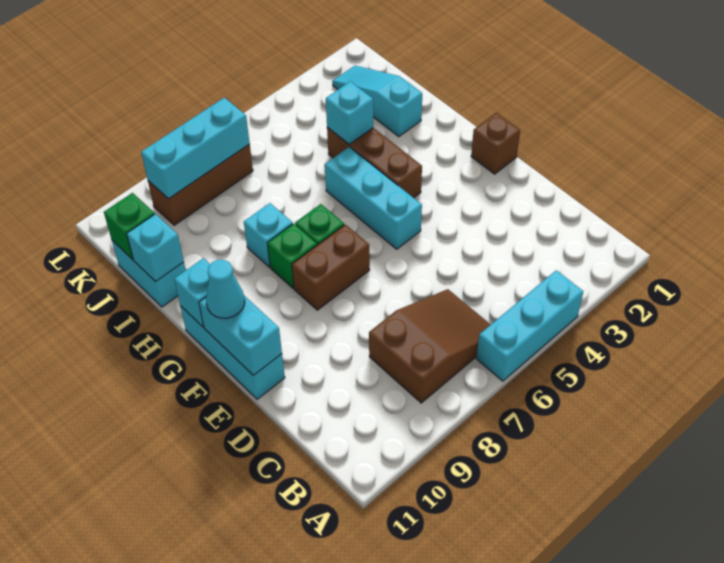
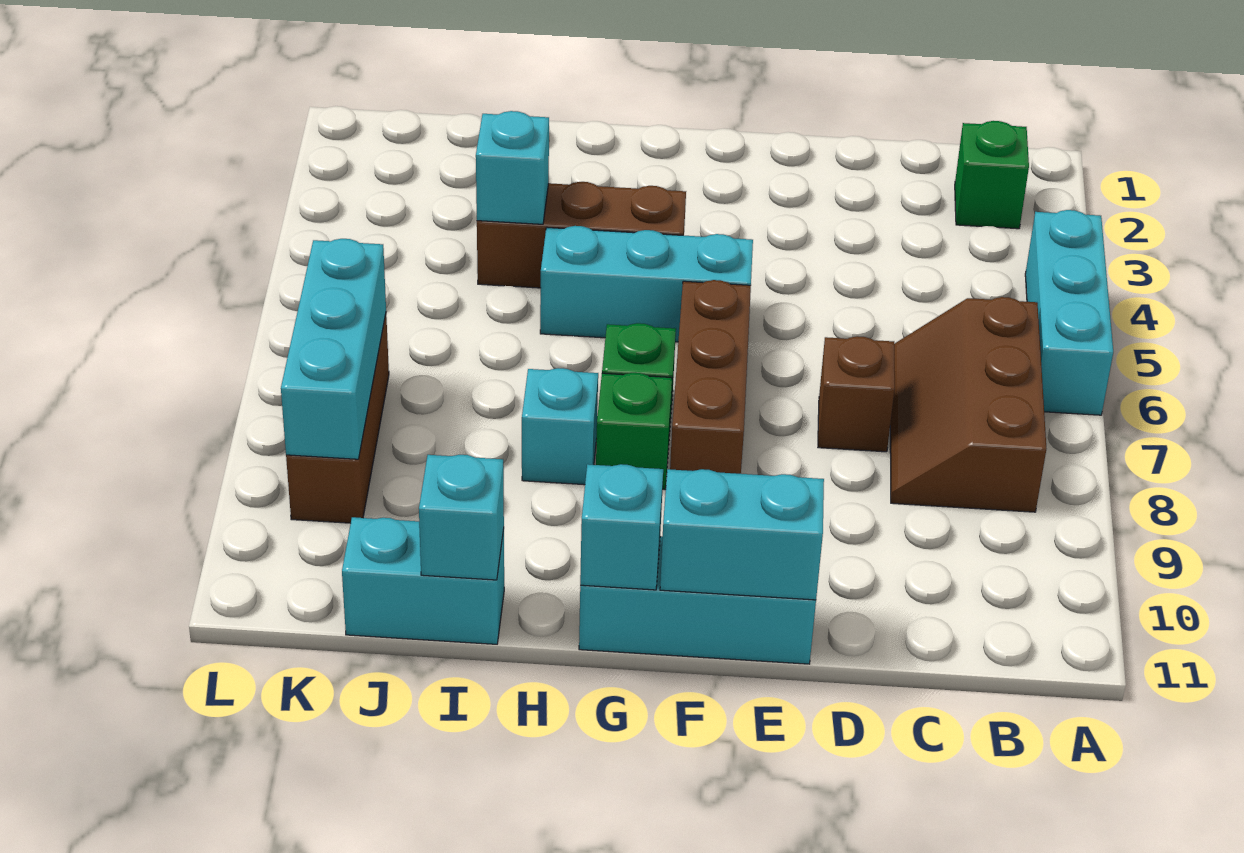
brown 2x3 slope [369,289,491,403] -> brown 2x3 slope turned to [890,297,1046,512]
brown 1x1 brick [471,113,520,174] -> brown 1x1 brick moved to [818,336,895,452]
brown 1x2 brick [292,225,370,310] -> brown 1x3 brick [670,280,751,474]
cyan 1x1 cone [206,260,245,318] -> none
cyan 1x3 slope [332,66,422,137] -> none
green 1x1 brick [104,193,155,260] -> green 1x1 brick moved to [955,121,1029,229]

